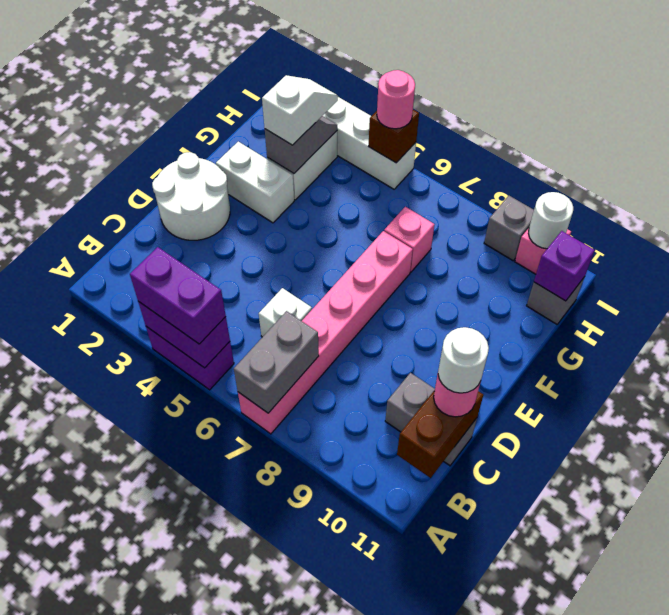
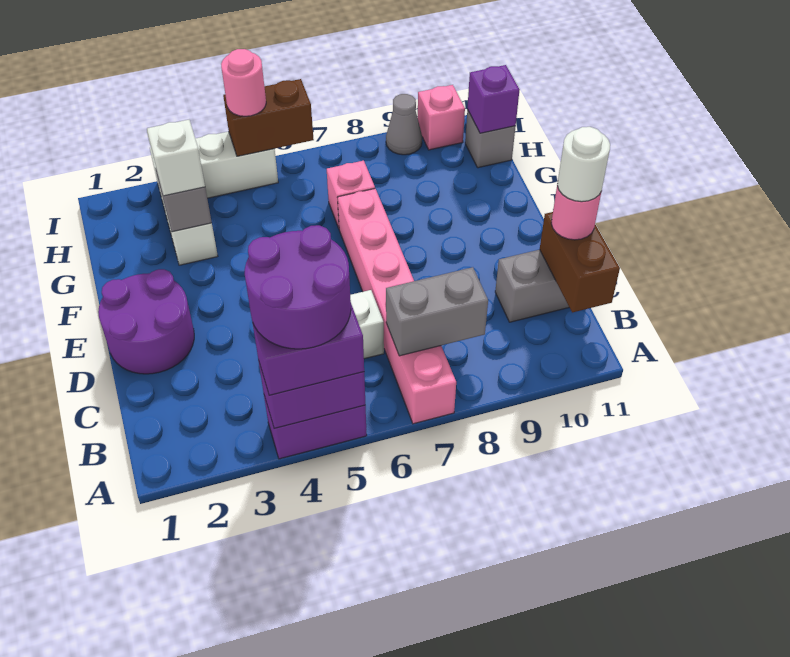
none -> purple 2x2 round brick [245,225,351,349]
grey 1x2 brick [234,311,319,413] -> grey 1x2 brick turned to [386,267,488,356]
white 2x2 round brick [152,152,230,240] -> purple 2x2 round brick [98,269,194,374]
white 1x2 brick [216,142,294,223] -> none
brown 1x1 brick [369,110,419,163] -> brown 1x2 brick [223,79,314,156]
grey 1x1 brick [484,196,534,261] -> grey 1x1 cone [386,94,422,155]
white 1x1 round brick [528,192,573,249] -> none

